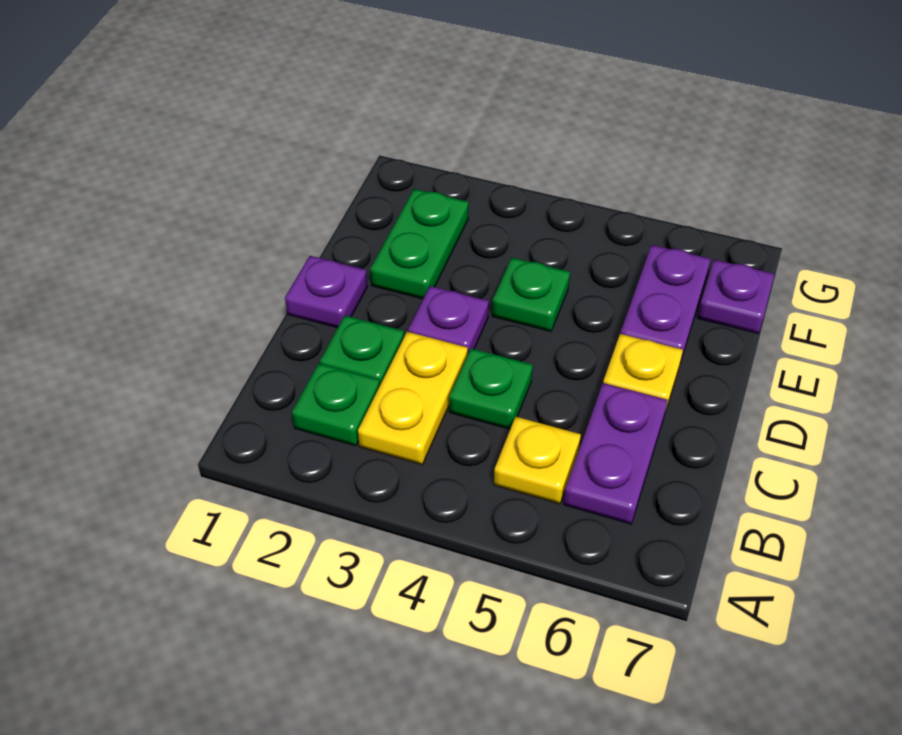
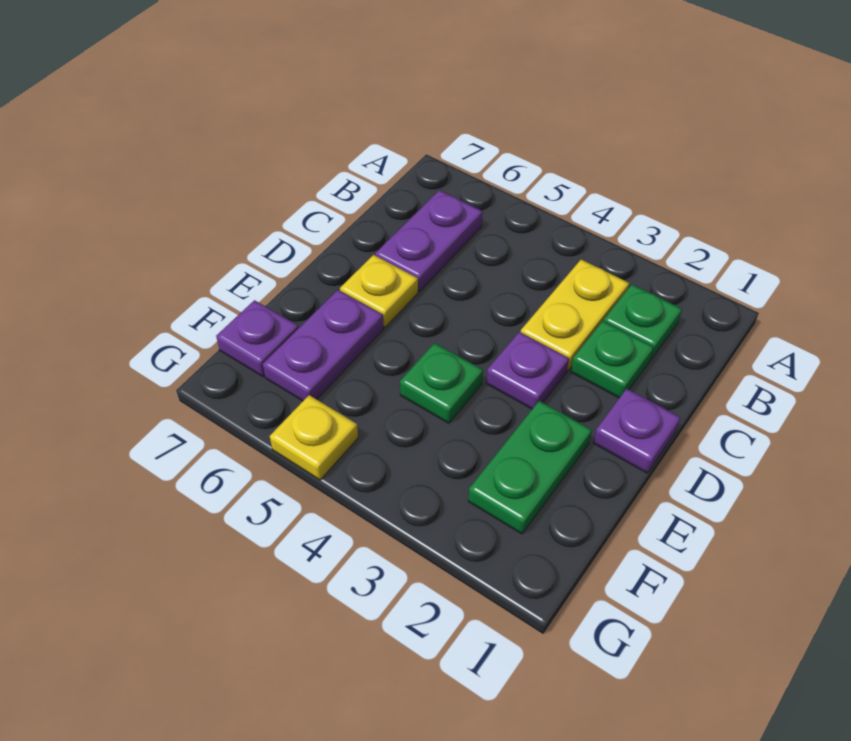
yellow 1x1 plate [494,417,581,504] -> yellow 1x1 plate moved to [270,395,358,480]
green 1x1 plate [449,349,533,429] -> none

